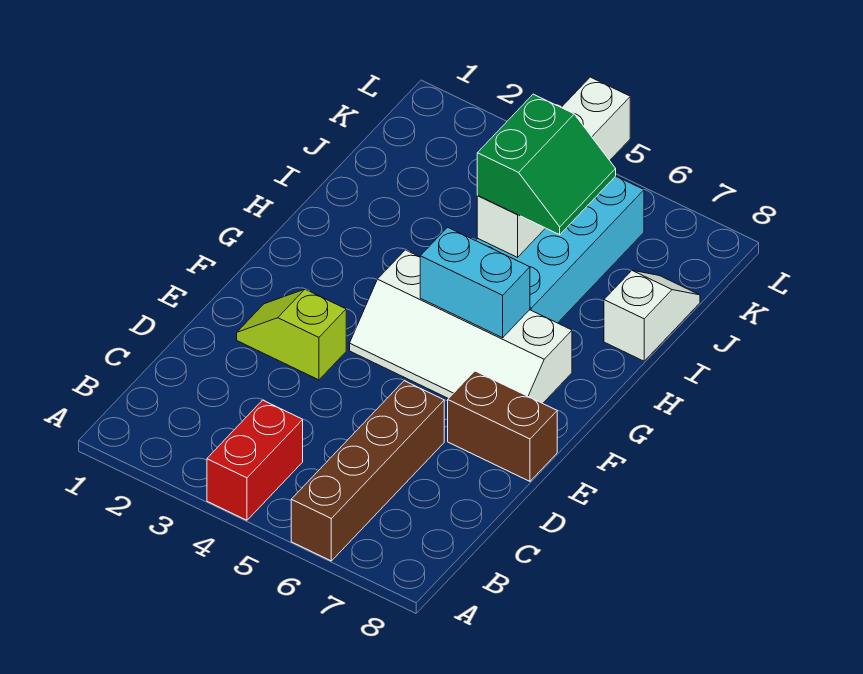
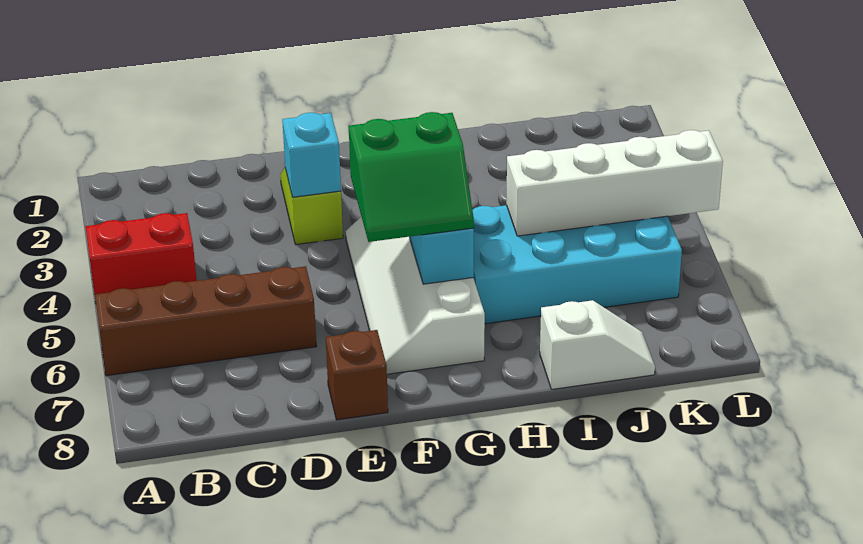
none -> cyan 1x1 brick [282,113,341,197]
brown 1x2 brick [448,371,557,481] -> brown 1x1 brick [326,330,388,420]
green 2x2 slope [477,94,616,235] -> green 2x2 slope moved to [349,112,474,242]

